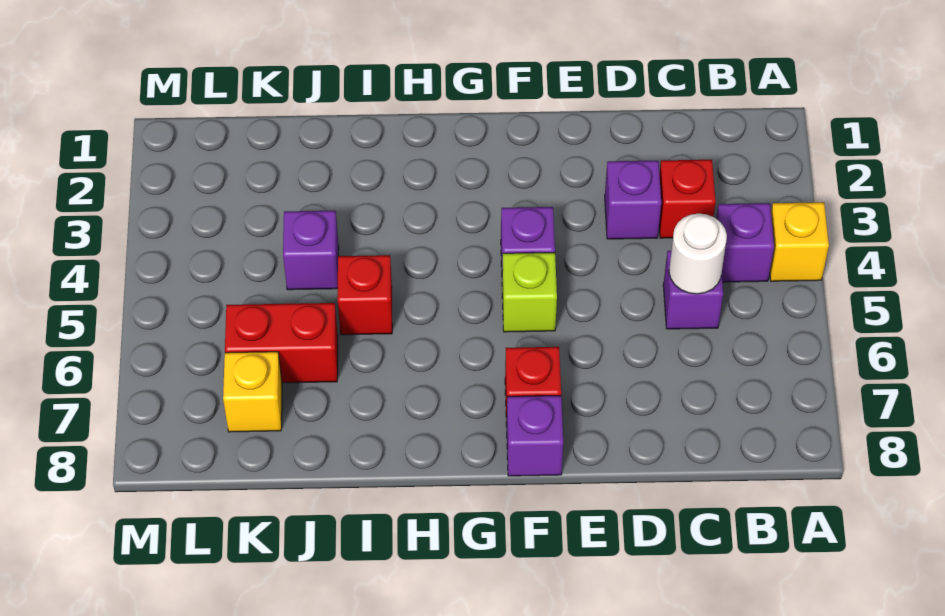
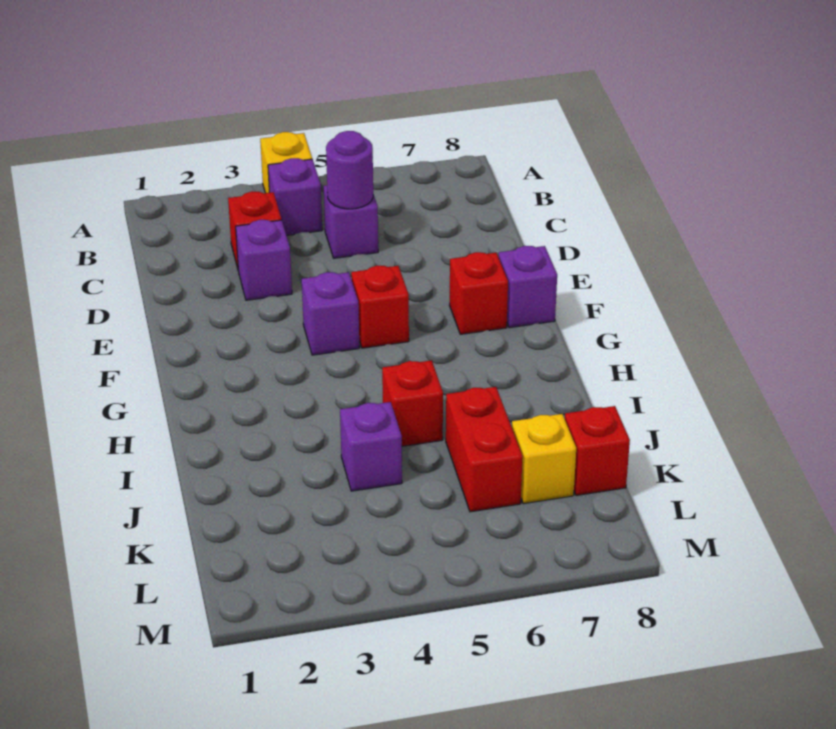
white 1x1 round brick [669,213,727,294] -> purple 1x1 round brick [326,131,373,209]
lime 1x1 brick [502,252,557,332] -> red 1x1 brick [351,266,409,348]
none -> red 1x1 brick [565,406,630,496]

